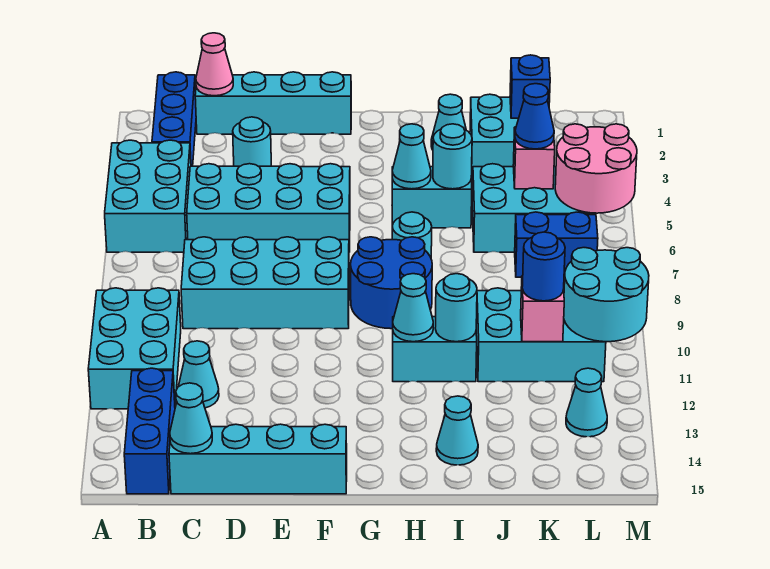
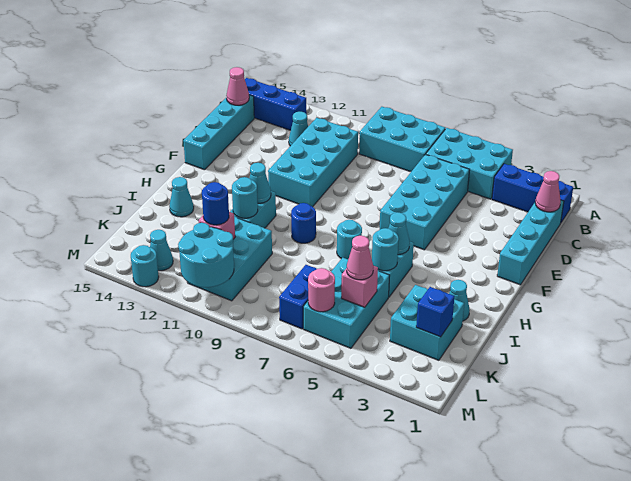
cyan 2x3 brick [88,288,181,409] -> cyan 2x3 brick moved to [359,107,445,172]
cyan 2x4 brick [181,237,349,329] -> cyan 2x4 brick moved to [268,118,358,207]
cyan 1x1 cone [170,383,212,454] -> pink 1x1 cone [226,67,249,105]
cyan 1x1 round brick [233,117,271,166] -> cyan 1x1 round brick moved to [131,245,159,287]
blue 2x2 round brick [351,237,432,329] -> blue 1x1 round brick [291,203,316,243]
blue 1x1 cone [515,84,554,149] -> pink 1x1 cone [347,236,373,280]
pink 2x2 round brick [555,124,637,213] -> pink 1x1 round brick [308,268,335,312]

